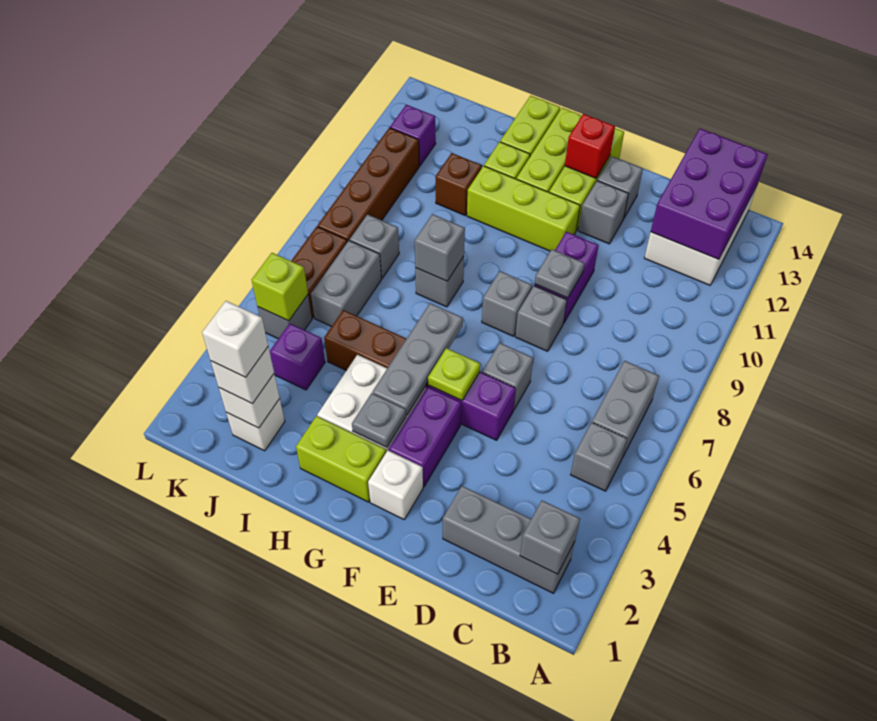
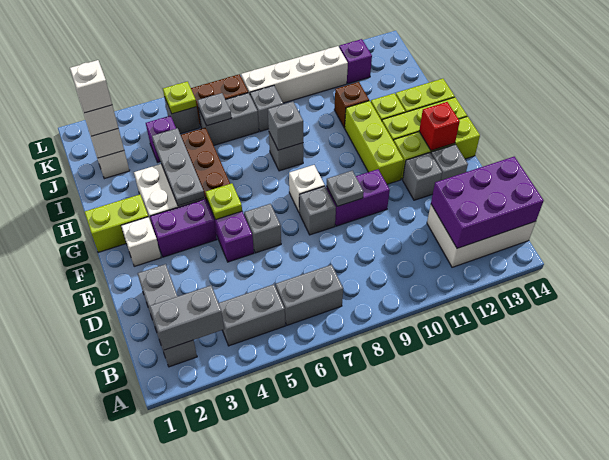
grey 1x1 brick [520,501,580,574] -> grey 1x2 brick [150,285,224,350]
grey 1x1 brick [571,422,627,491] -> grey 1x2 brick [219,284,285,346]
grey 1x1 brick [482,271,532,336] -> white 1x1 brick [289,165,325,213]
lime 1x2 brick [296,416,386,502] -> lime 1x2 brick turned to [85,195,148,252]
grey 1x1 plate [352,393,406,447] -> grey 1x1 plate moved to [197,93,231,126]
grey 1x3 plate [372,303,463,415] -> grey 1x3 plate turned to [152,128,205,206]
lime 1x1 brick [252,253,308,321] -> lime 1x1 plate [163,82,197,114]
brown 1x4 brick [318,128,419,242] -> white 1x4 brick [241,46,348,103]

